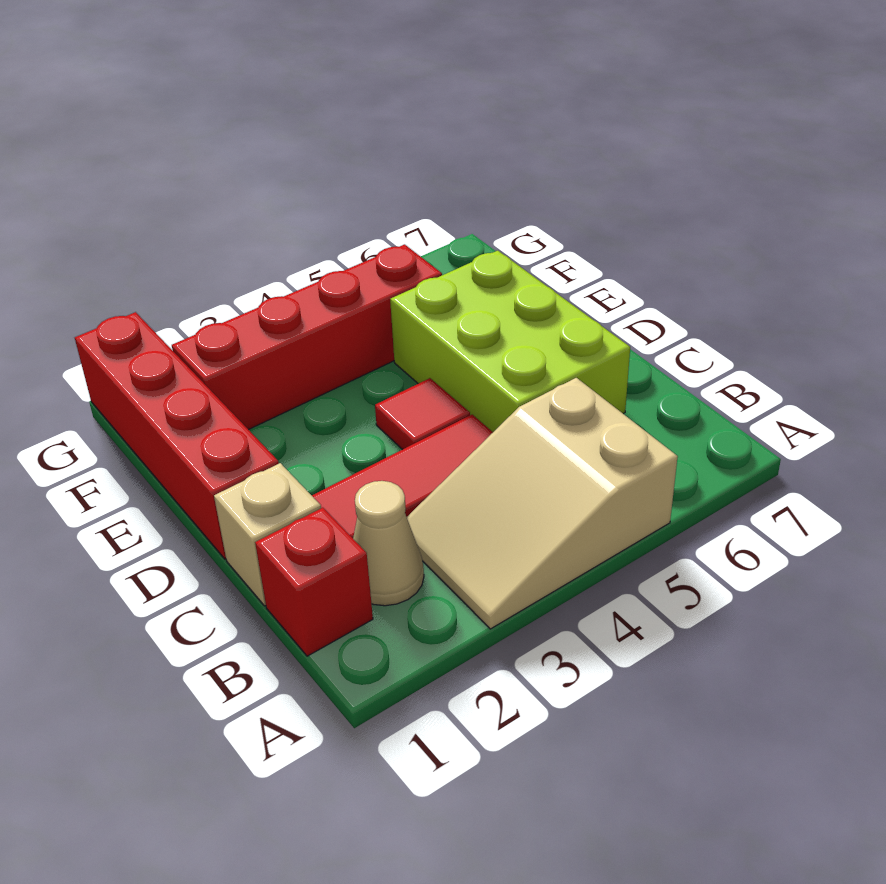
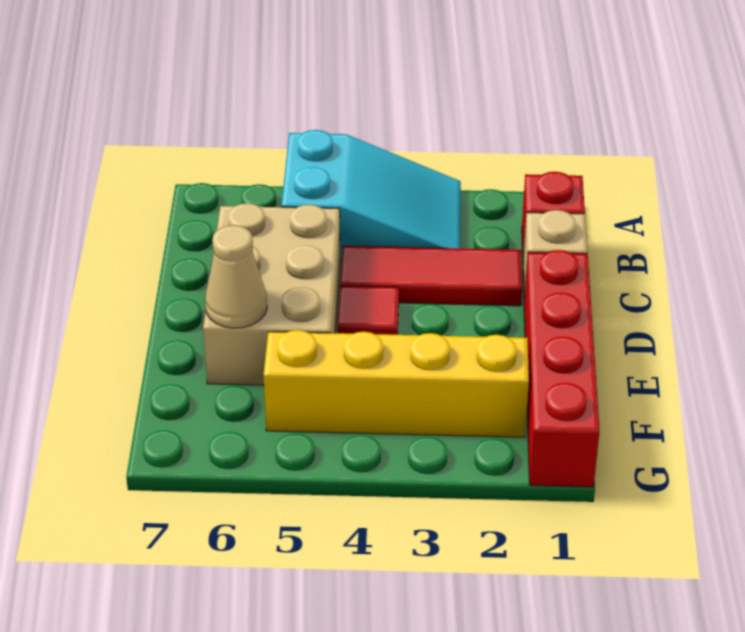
tan 2x3 slope [407,378,678,629] -> cyan 2x3 slope [281,130,461,262]
tan 1x1 cone [353,481,424,606] -> tan 1x1 cone moved to [205,225,267,328]
lime 2x3 brick [390,251,630,432] -> tan 2x3 brick [203,203,340,385]
red 1x4 brick [172,244,442,430] -> yellow 1x4 brick [263,330,529,437]

